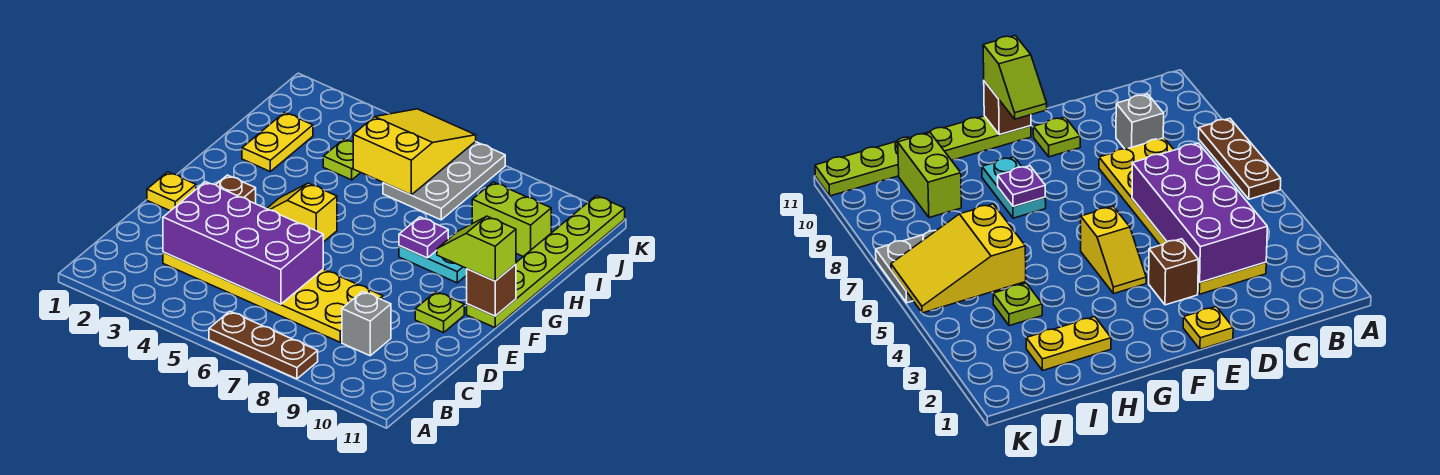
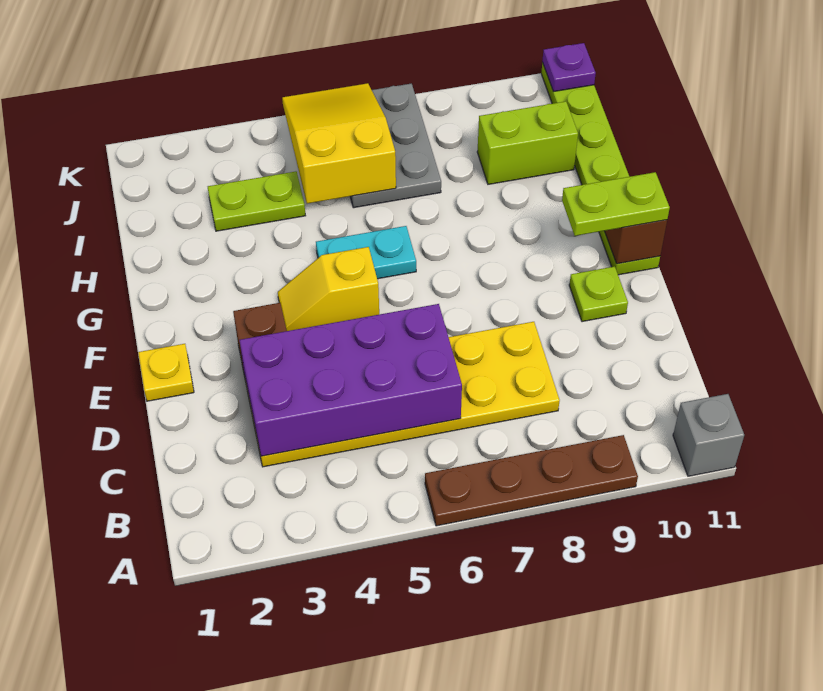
brown 1x3 plate [209,311,318,379] -> brown 1x4 plate [425,435,638,526]
grey 1x1 brick [342,291,391,356] -> grey 1x1 brick moved to [673,394,744,476]
lime 1x2 slope [437,216,516,281] -> lime 1x2 plate [562,172,670,236]
cyan 1x2 plate [399,246,467,283] -> cyan 1x2 plate moved to [316,226,416,279]
purple 1x1 plate [399,217,448,258] -> purple 1x1 plate moved to [542,43,596,92]
yellow 1x2 plate [242,112,313,171] -> none
lime 1x1 plate [323,139,361,180] -> lime 1x2 plate [208,171,305,231]

